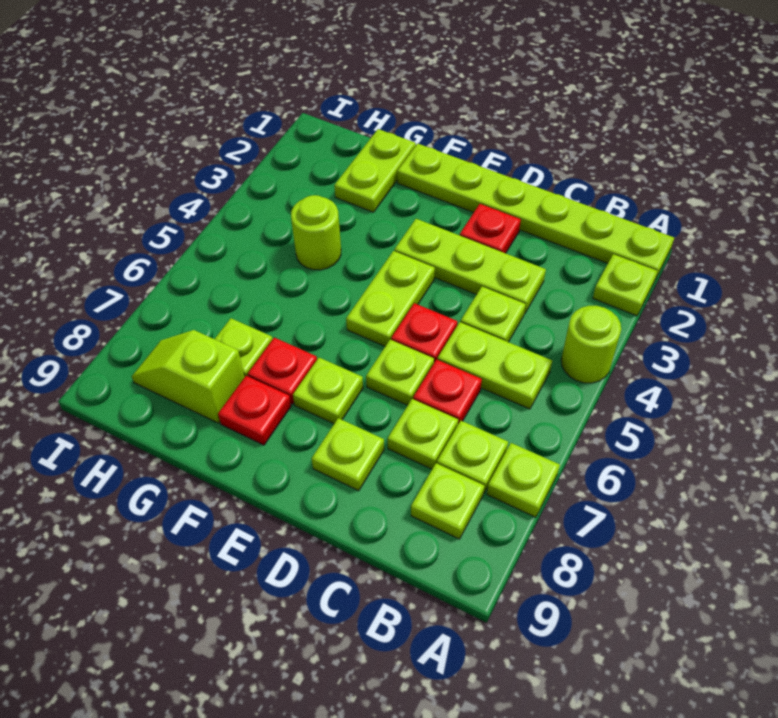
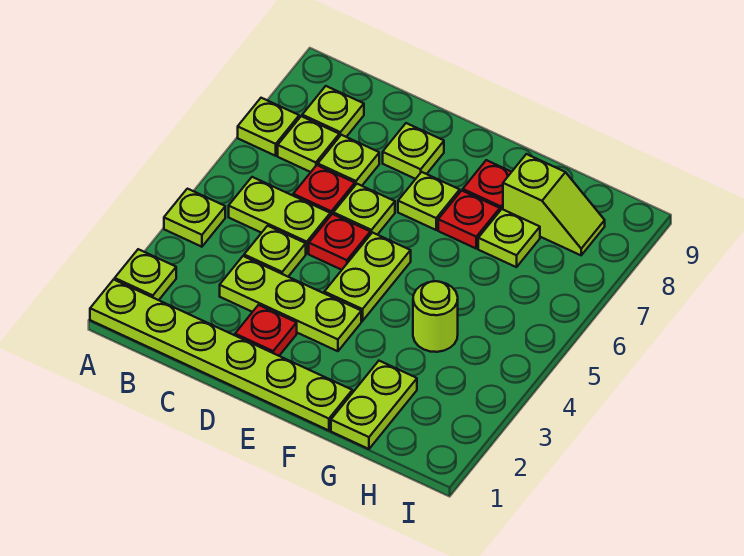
lime 1x1 round brick [561,306,621,383] -> lime 1x1 plate [164,189,225,247]

